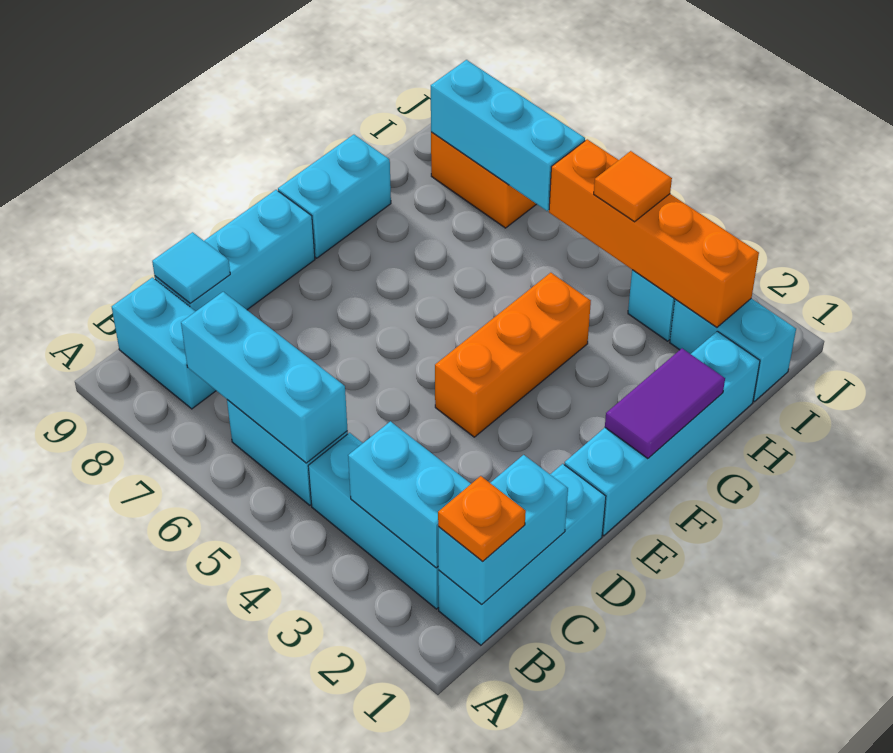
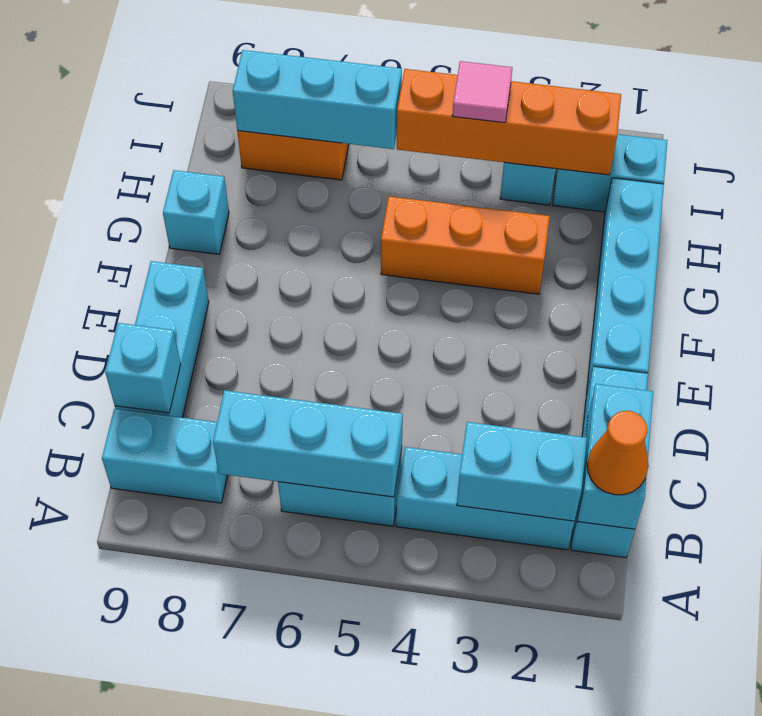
orange 1x1 plate [438,476,526,561] -> orange 1x1 cone [587,411,649,495]
cyan 1x1 tile [152,232,230,303] -> cyan 1x1 brick [105,323,181,413]
orange 1x3 brick [435,273,591,437] -> orange 1x3 brick turned to [381,196,550,294]
purple 1x2 tile [605,349,725,459] -> none
cyan 1x2 brick [278,135,391,258] -> cyan 1x1 brick [163,170,229,254]
orange 1x1 tile [594,151,672,222] -> pink 1x1 tile [452,61,512,123]

